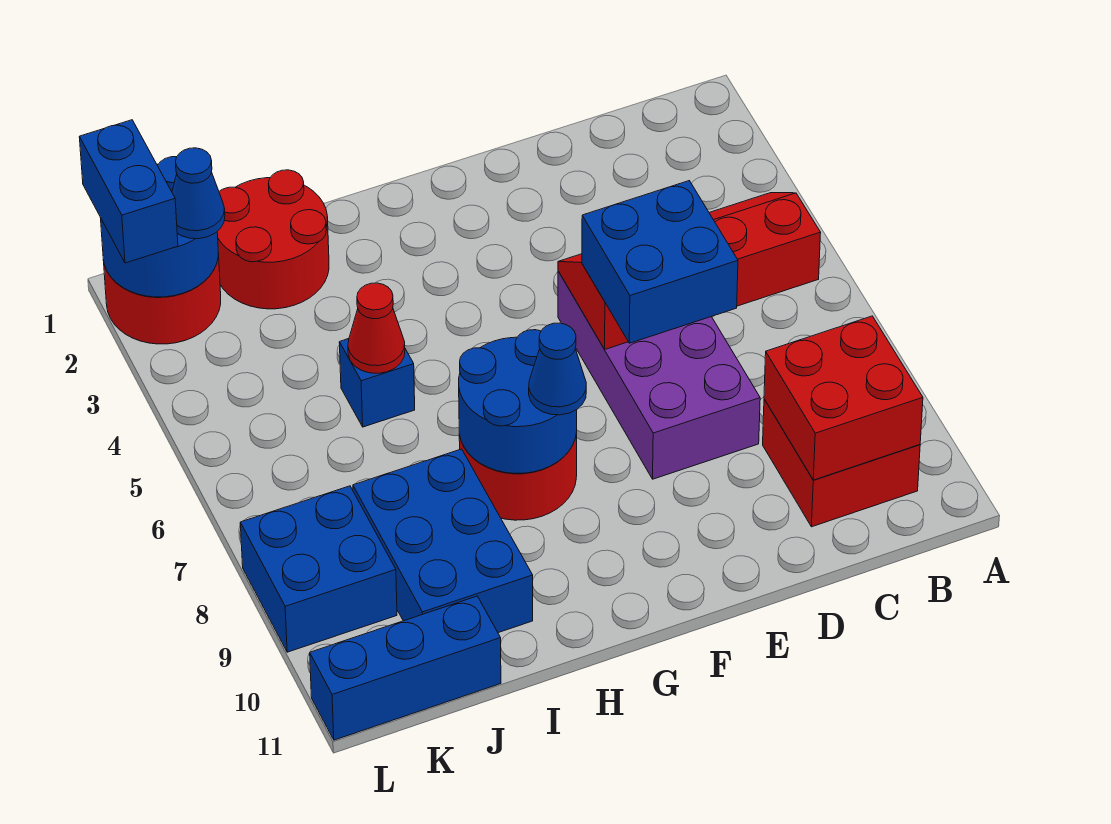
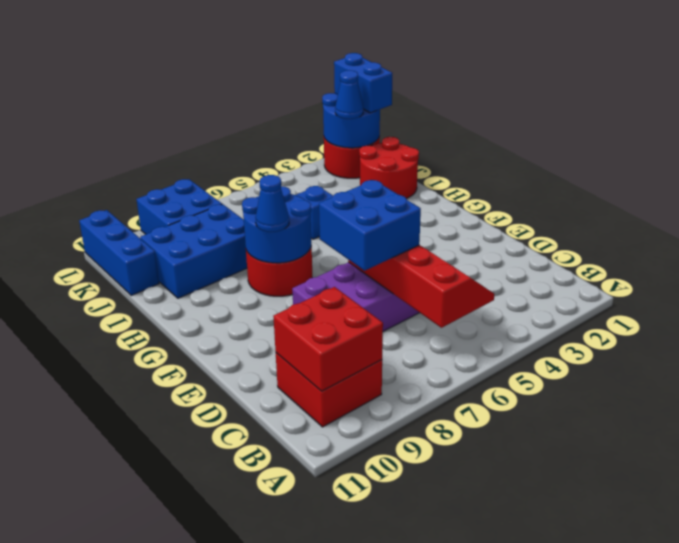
red 1x1 cone [348,283,405,373] -> none
blue 1x2 brick [79,120,178,263] -> blue 1x2 brick turned to [334,53,392,113]

